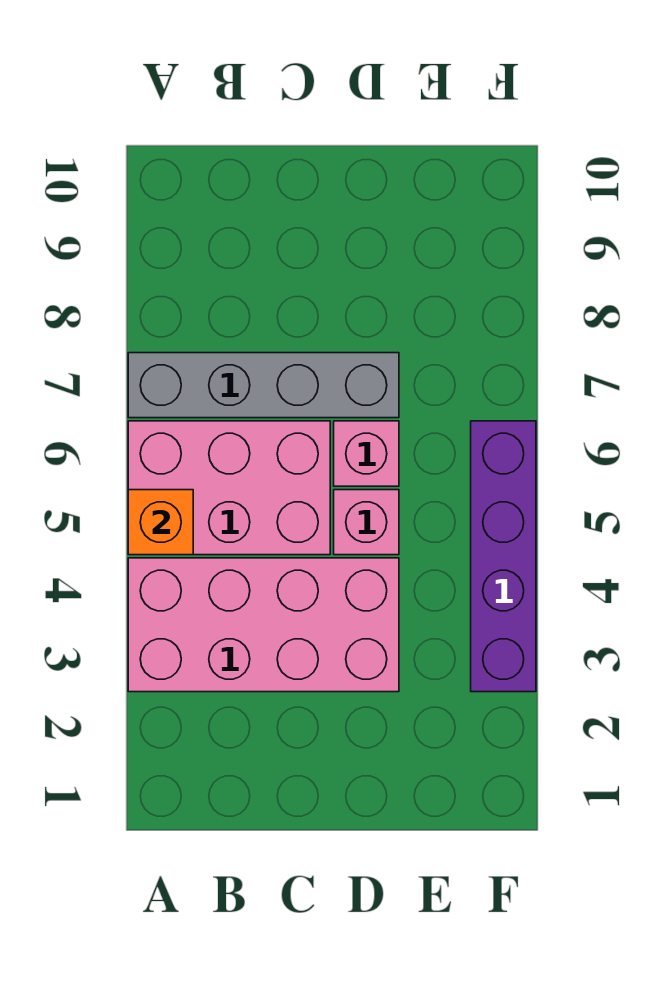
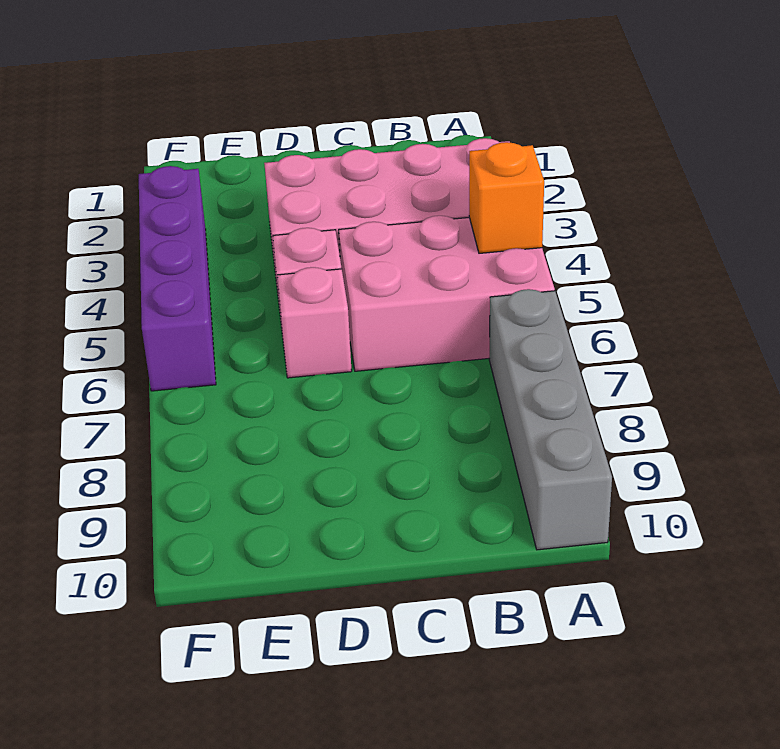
grey 1x4 brick [128,353,399,418] -> grey 1x4 brick turned to [489,289,612,550]

